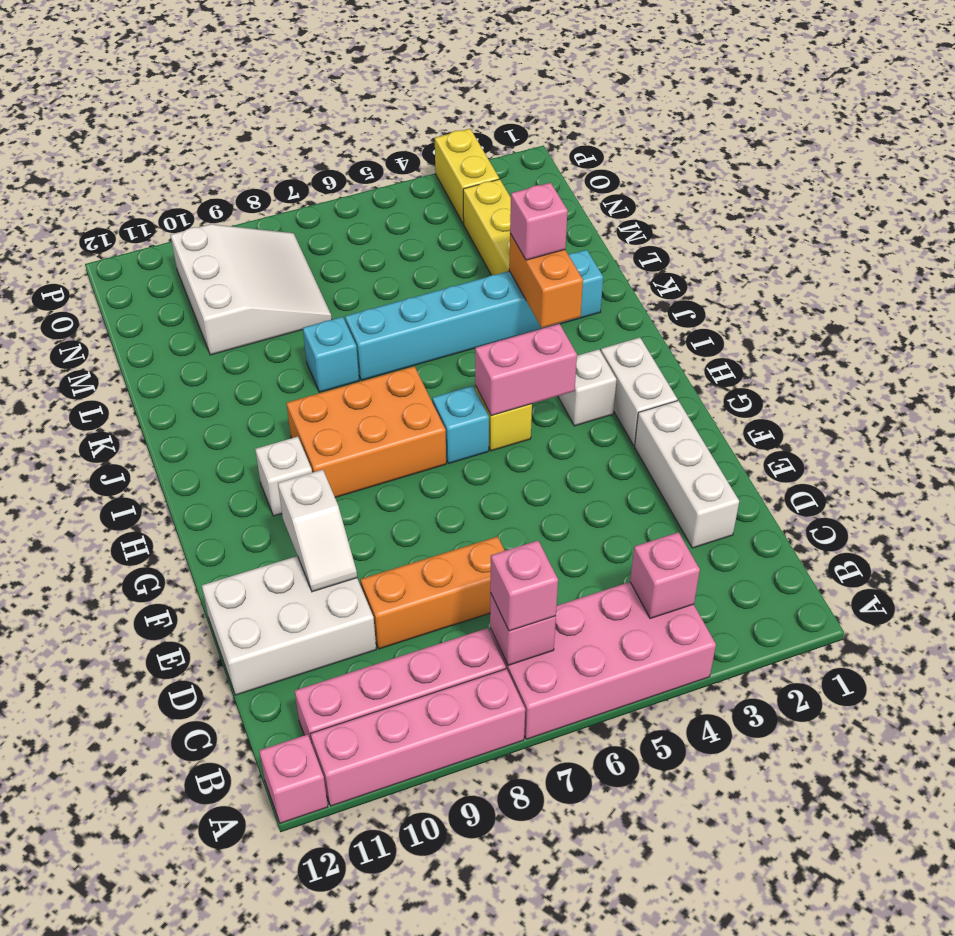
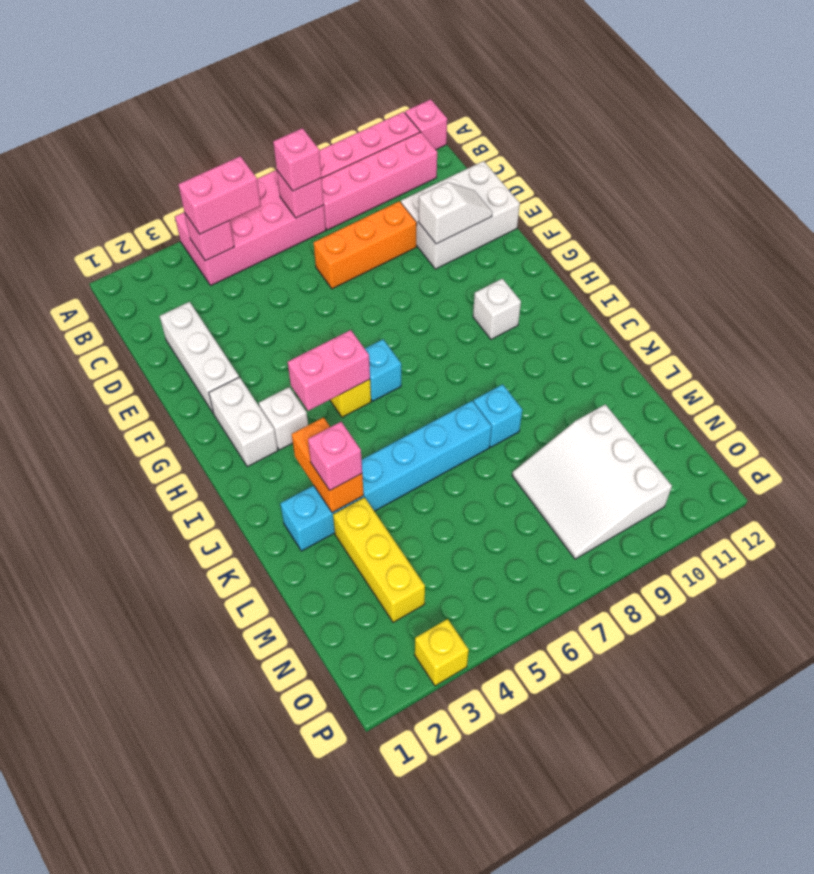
none -> pink 1x2 brick [178,156,261,234]
white 1x2 slope [278,470,357,592] -> white 1x2 slope turned to [419,182,492,244]
orange 2x3 brick [286,366,446,497] -> none
yellow 1x2 brick [435,129,499,223] -> yellow 1x1 brick [415,619,469,686]

